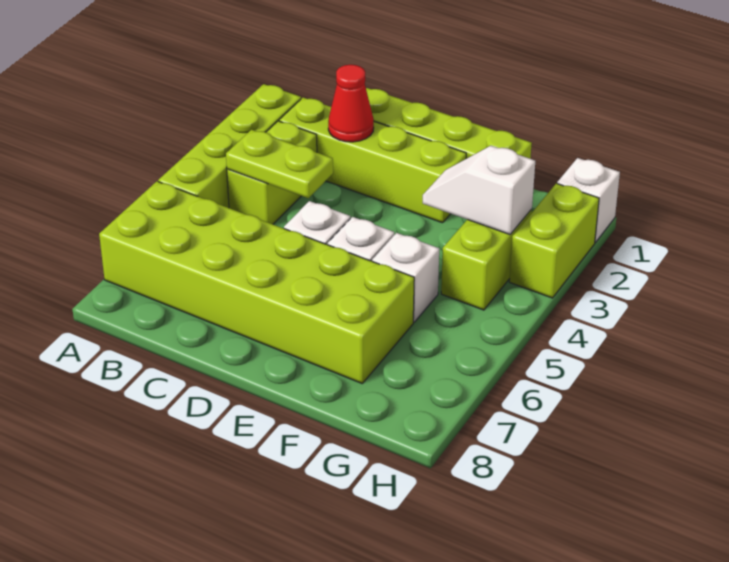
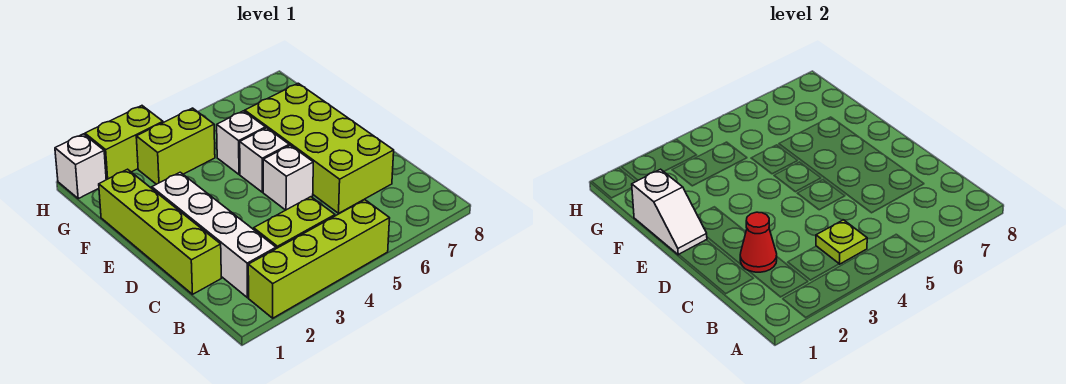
lime 2x6 brick [99,181,414,383] -> lime 2x4 brick [245,83,394,213]
lime 1x4 brick [279,98,466,223] -> white 1x4 brick [152,172,276,298]
lime 1x2 plate [226,130,333,198] -> lime 1x1 plate [816,220,867,264]
white 1x2 slope [423,146,535,234] -> white 1x2 slope moved to [632,169,707,255]

